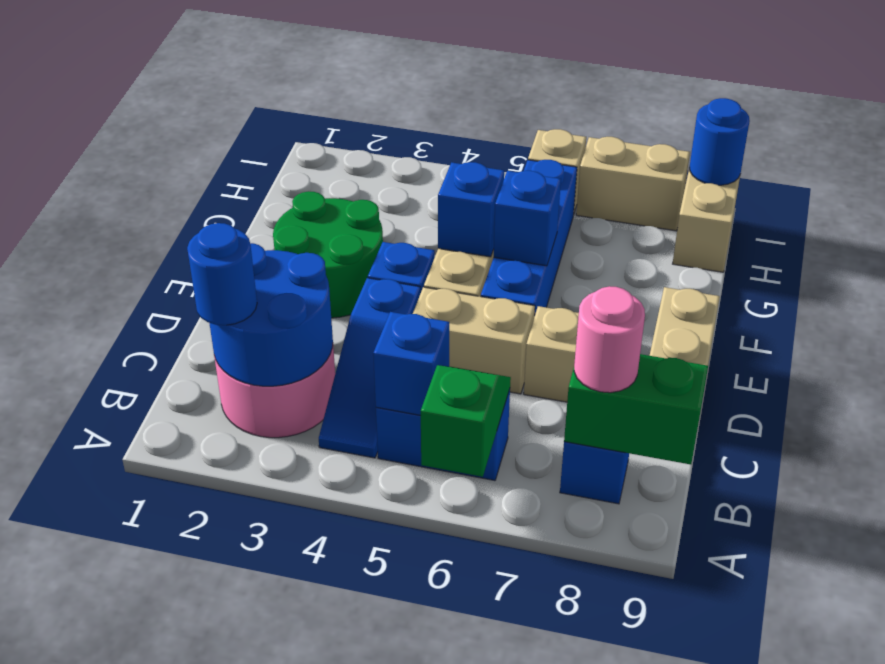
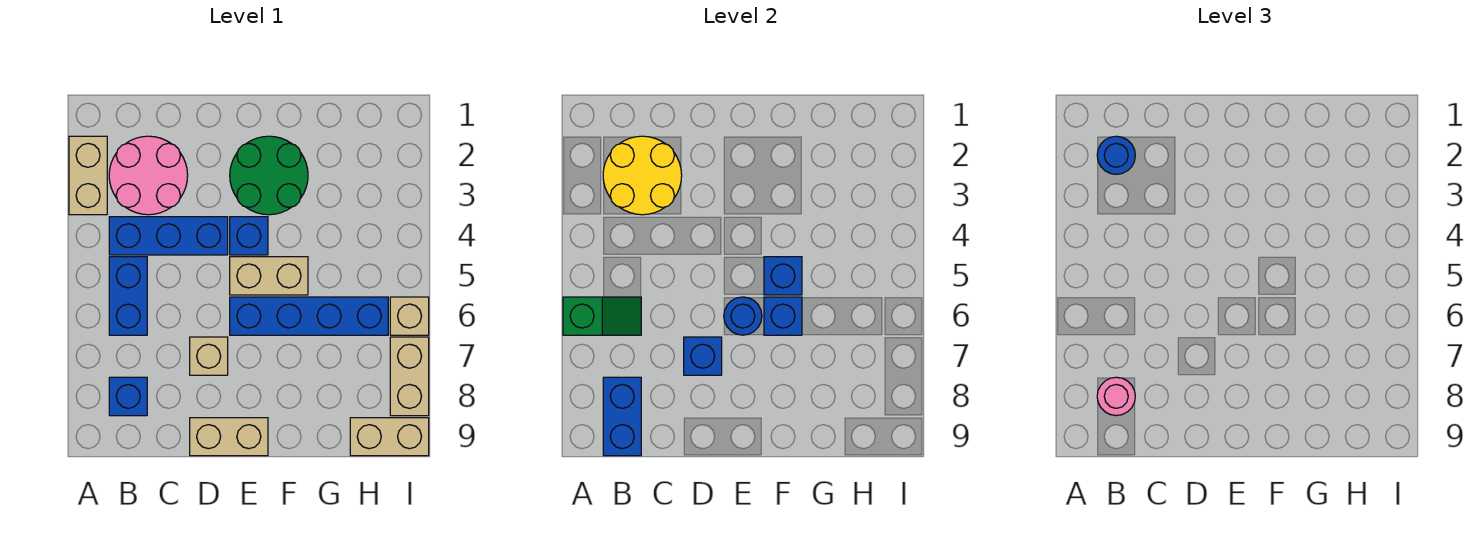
blue 2x2 round brick [209,243,333,386] -> yellow 2x2 round brick [603,136,682,215]
blue 1x3 slope [319,278,420,458] -> blue 1x3 brick [109,217,228,255]
blue 1x1 brick [373,312,449,415] -> blue 1x1 brick moved to [684,337,722,375]
green 1x2 brick [564,354,708,465] -> blue 1x2 brick [603,377,641,456]
tan 1x2 brick [413,287,535,394] -> tan 1x2 brick moved to [69,136,107,215]
blue 1x1 round brick [690,98,750,185] -> blue 1x1 round brick moved to [724,297,762,335]

